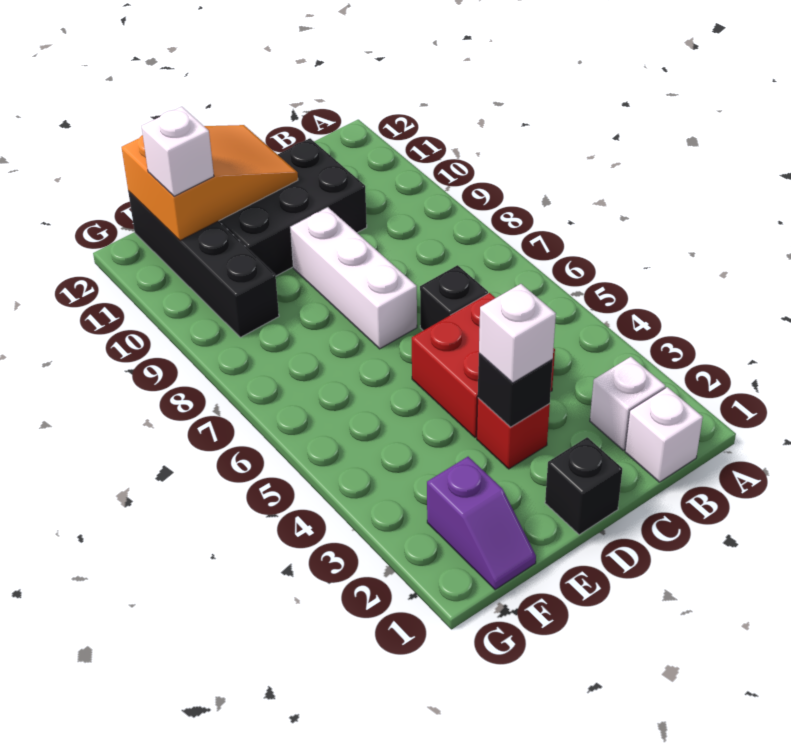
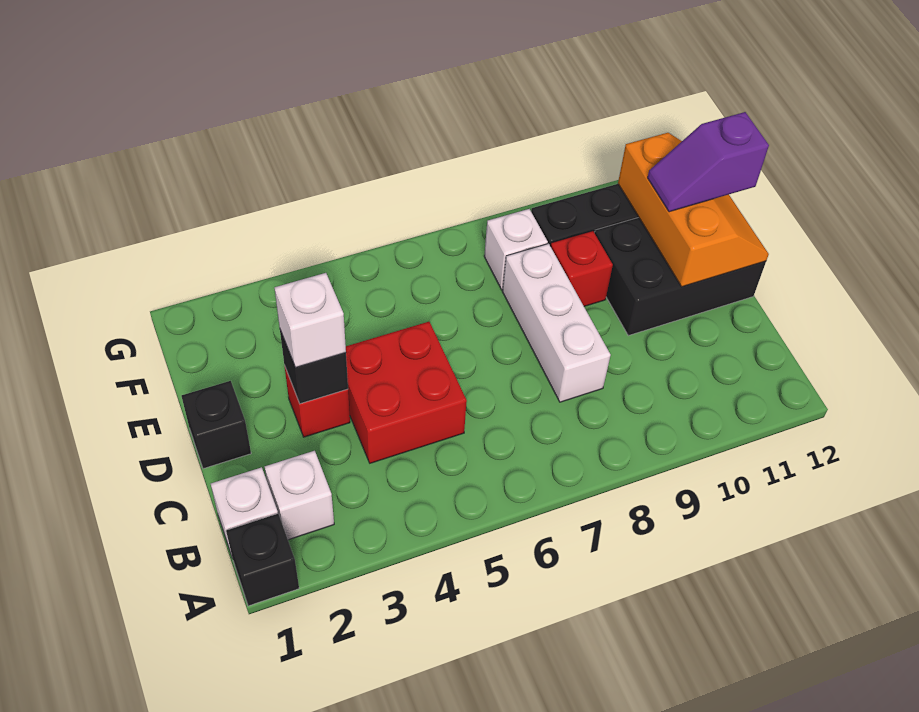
black 1x1 brick [420,265,488,331] -> black 1x1 brick moved to [226,514,299,606]
black 2x3 brick [219,138,367,276] -> black 2x3 brick turned to [595,218,766,336]
white 1x3 brick [290,207,417,349] -> white 1x3 brick turned to [502,244,611,402]
orange 2x3 slope [121,125,298,241] -> orange 2x3 slope turned to [618,133,769,287]
none -> red 1x1 brick [550,231,613,306]
purple 1x2 slope [427,457,536,590] -> purple 1x2 slope moved to [648,112,769,212]
white 1x1 brick [141,107,214,197] -> white 1x1 brick moved to [484,209,548,290]

